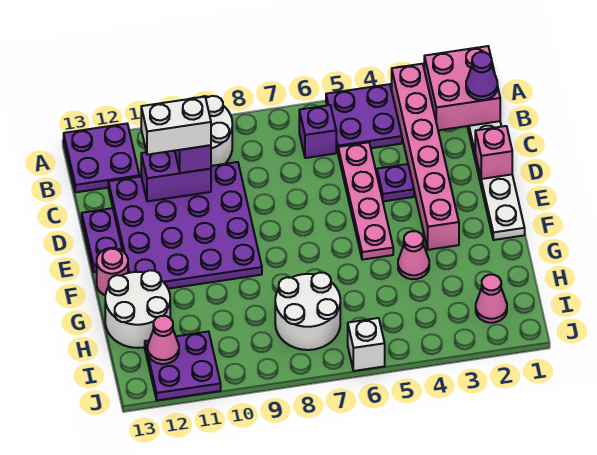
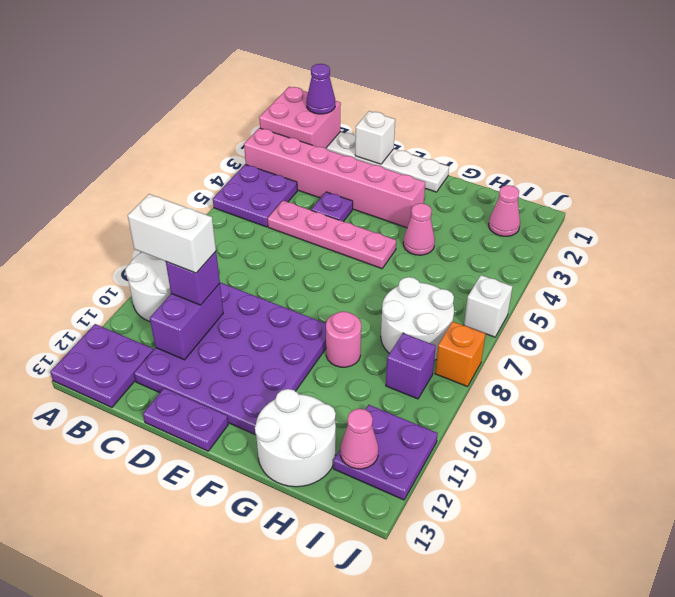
purple 1x1 brick [299,105,336,158] -> purple 1x1 brick moved to [386,333,436,399]
white 1x2 brick [141,97,211,155] -> white 1x2 brick turned to [128,194,216,273]
pink 1x1 brick [475,126,512,179] -> white 1x1 brick [355,111,395,164]
pink 1x1 round brick [97,248,128,295] -> pink 1x1 round brick moved to [326,311,361,367]
none -> orange 1x1 brick [435,322,485,387]

